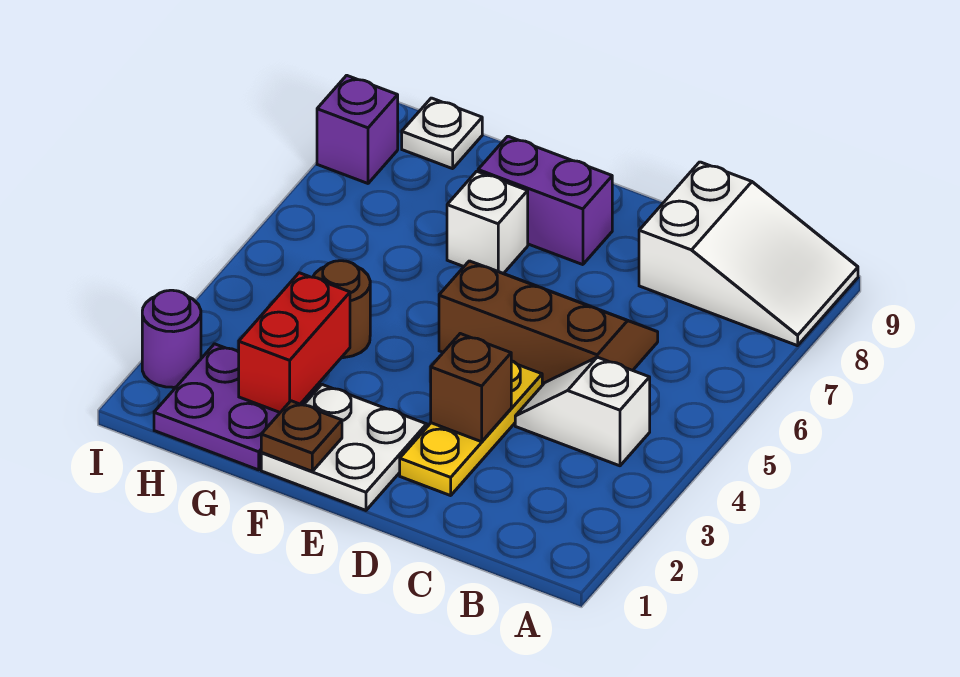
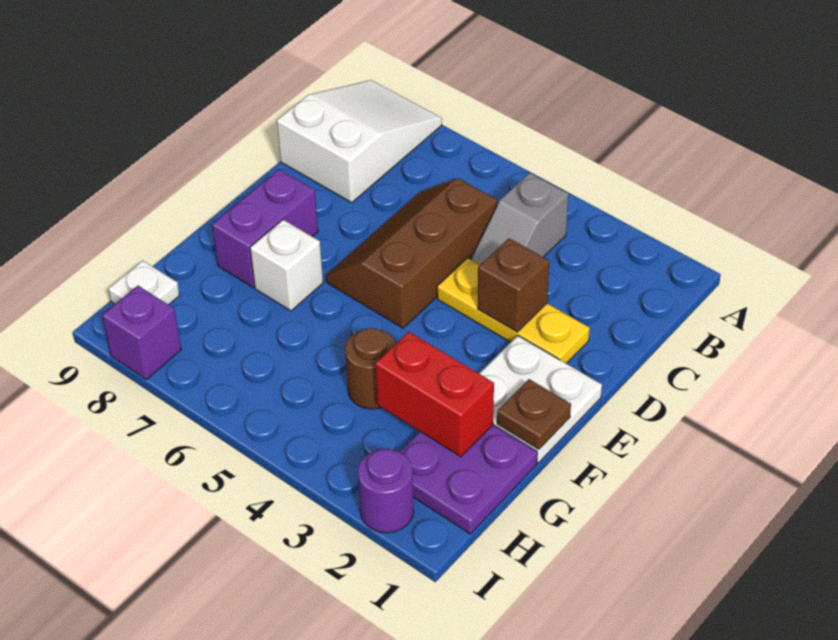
white 1x2 slope [515,357,650,466] -> grey 1x2 slope [471,173,568,265]

